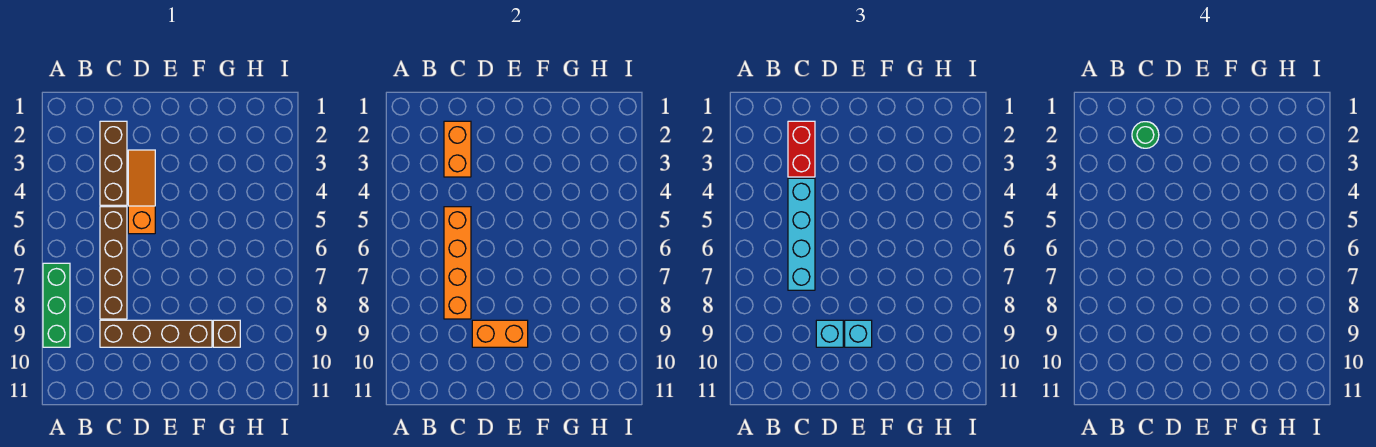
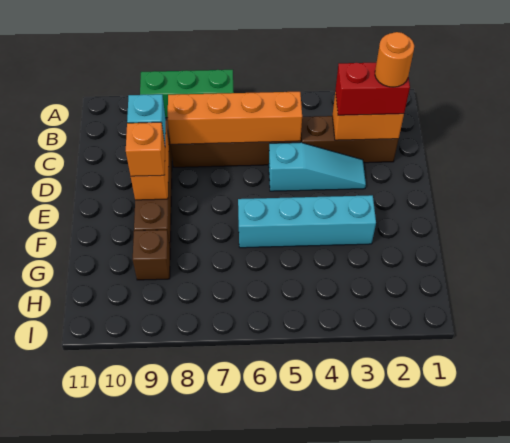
green 1x1 round brick [1132,122,1159,148] -> orange 1x1 round brick [375,32,414,87]
cyan 1x4 brick [788,178,815,290] -> cyan 1x4 brick moved to [238,195,376,248]
orange 1x3 slope [128,150,155,234] -> cyan 1x3 slope [269,143,366,191]
cyan 1x1 brick [845,320,872,347] -> orange 1x1 brick [126,122,165,176]

